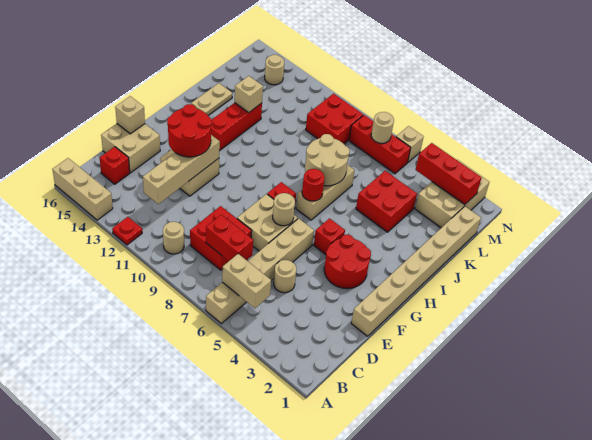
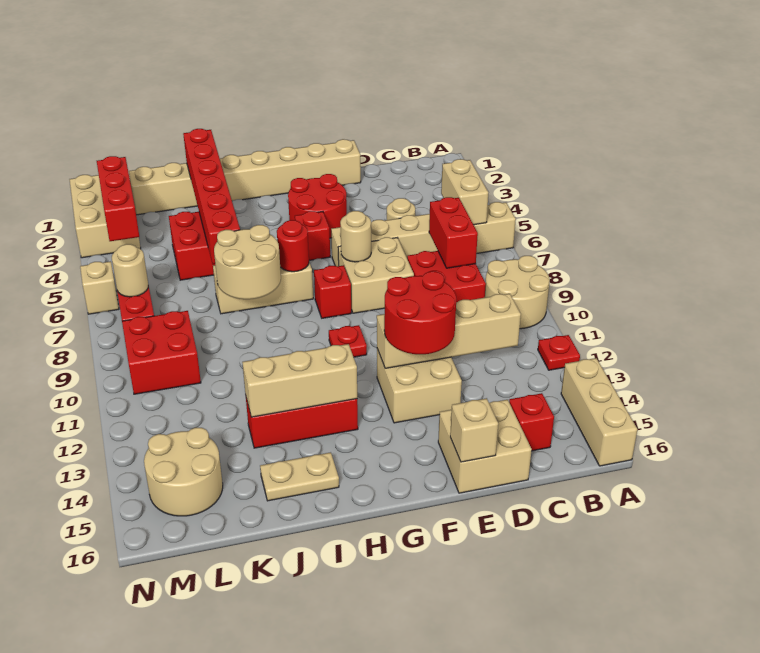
tan 1x1 round brick [163,222,184,254] -> tan 2x2 round brick [485,256,550,329]
none -> red 1x1 plate [329,325,367,357]
none -> red 1x6 brick [183,129,240,264]
tan 1x1 brick [235,76,263,112] -> tan 1x3 brick [242,344,357,417]
tan 2x3 brick [415,160,489,228] -> tan 2x3 brick turned to [70,175,141,258]
tan 1x1 round brick [265,55,284,85] -> tan 2x2 round brick [144,428,223,516]

